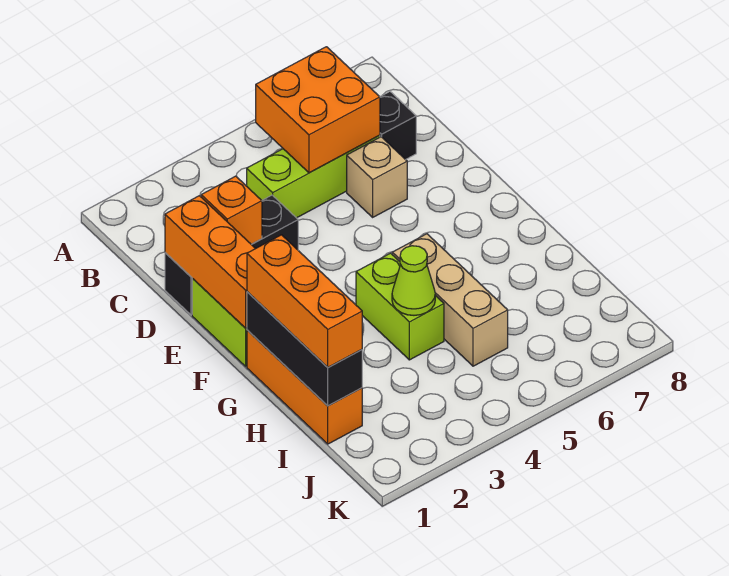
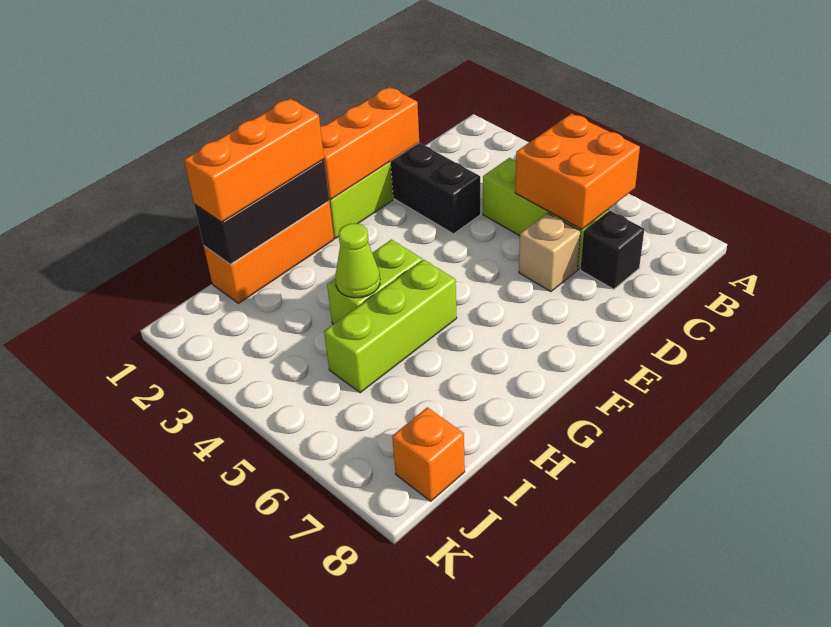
orange 1x1 brick [201,176,262,244] -> orange 1x1 brick moved to [392,407,465,501]
tan 1x3 brick [392,234,508,366] -> lime 1x3 brick [324,260,457,393]

